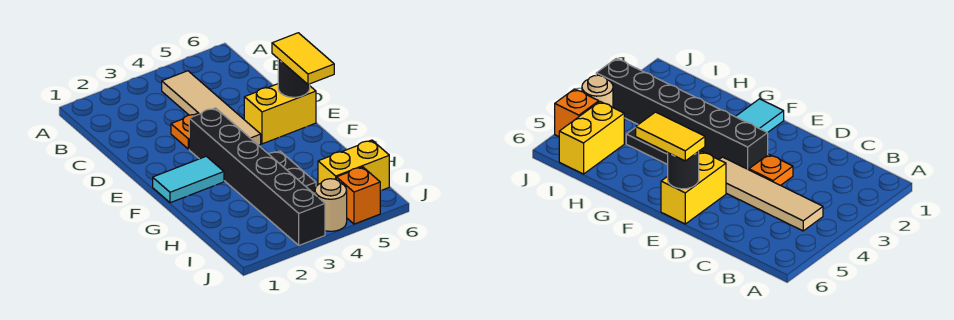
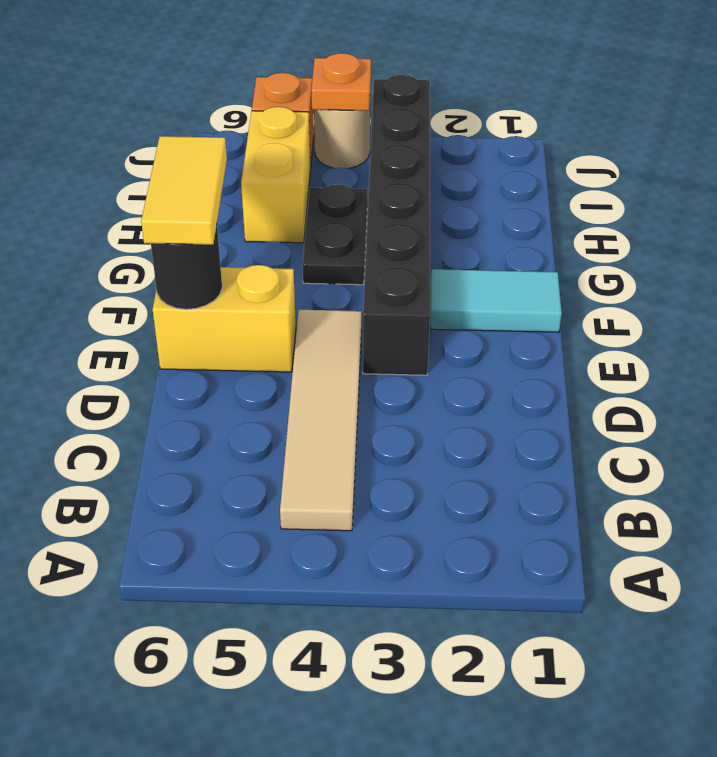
orange 1x1 plate [171,114,198,149] -> orange 1x1 plate moved to [311,53,371,111]
yellow 1x2 brick [318,140,389,191] -> yellow 1x2 brick turned to [241,107,310,243]

